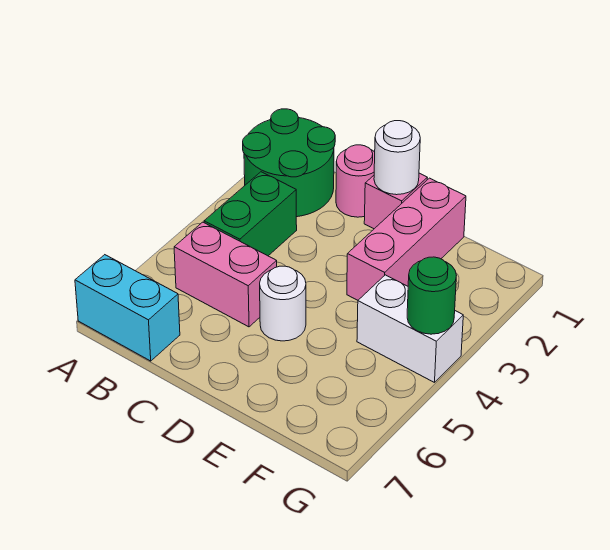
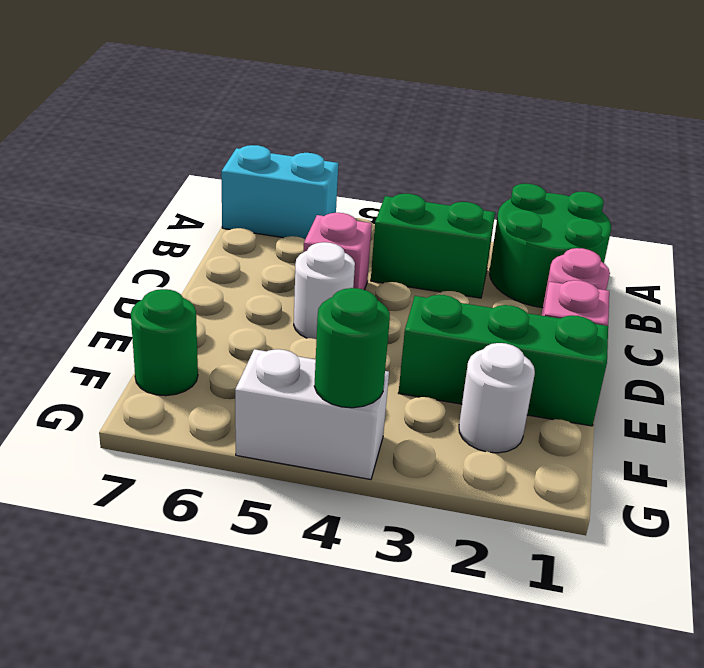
cyan 1x2 brick [75,255,180,361] -> cyan 1x2 brick turned to [221,145,338,239]
pink 1x2 brick [174,222,277,327] -> pink 1x1 brick [304,213,372,290]
white 1x1 round brick [374,121,420,195] -> white 1x1 round brick moved to [459,343,535,453]
pink 1x3 brick [347,178,466,300] -> green 1x3 brick [399,295,608,426]
white 1x2 brick [357,275,463,383] -> white 1x2 brick turned to [235,349,389,480]
none -> green 1x1 round brick [131,289,198,396]

